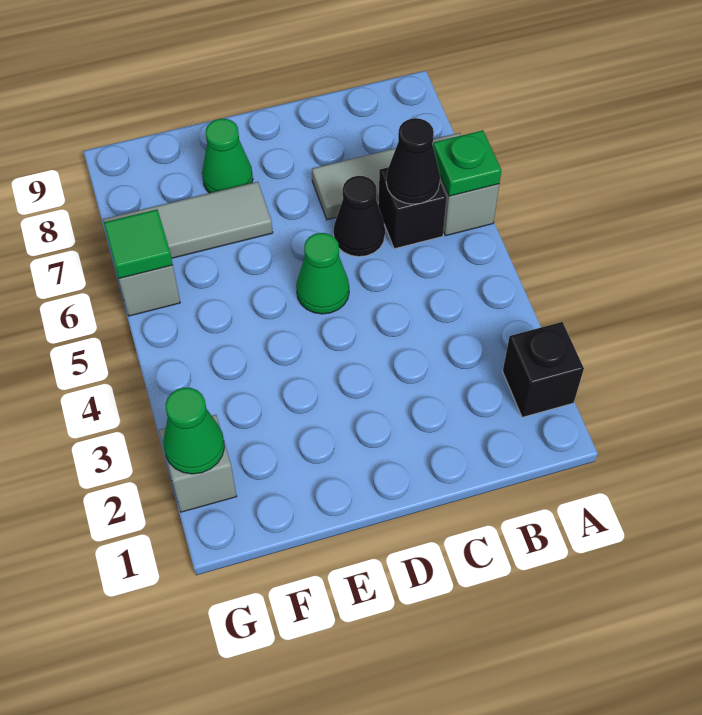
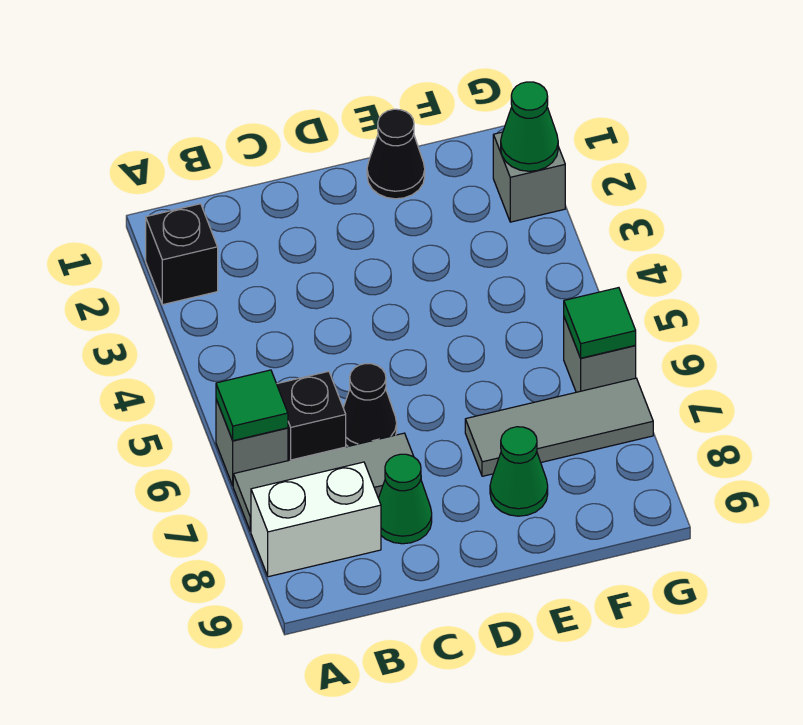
green 1x1 plate [433,130,502,196] -> green 1x1 tile [216,370,288,441]
none -> white 1x2 brick [251,462,381,577]
black 1x1 cone [386,118,440,204] -> black 1x1 cone moved to [367,109,425,199]
green 1x1 cone [296,233,349,314] -> green 1x1 cone moved to [378,454,432,544]

